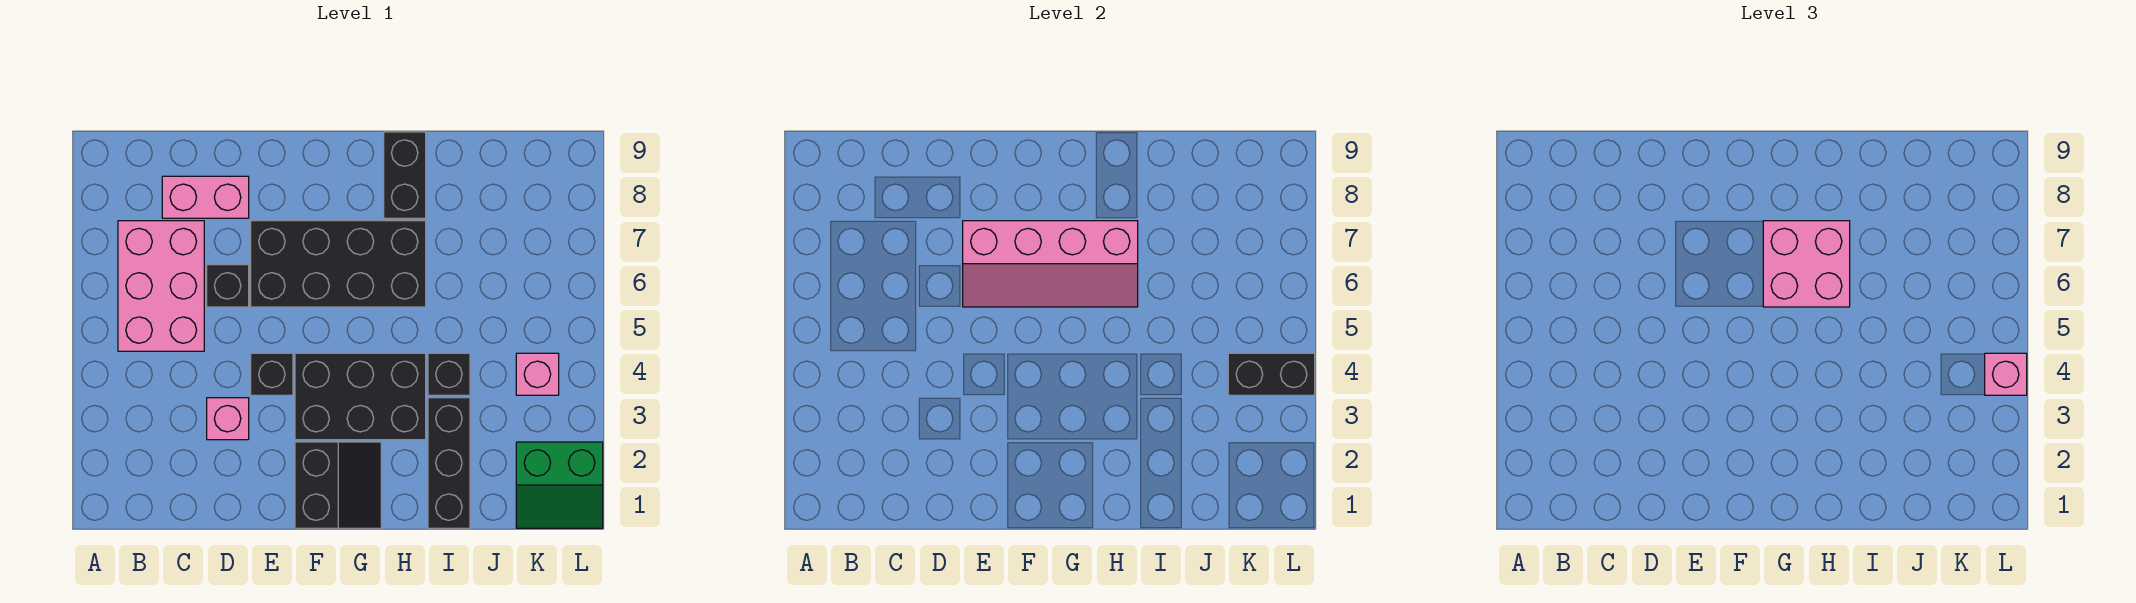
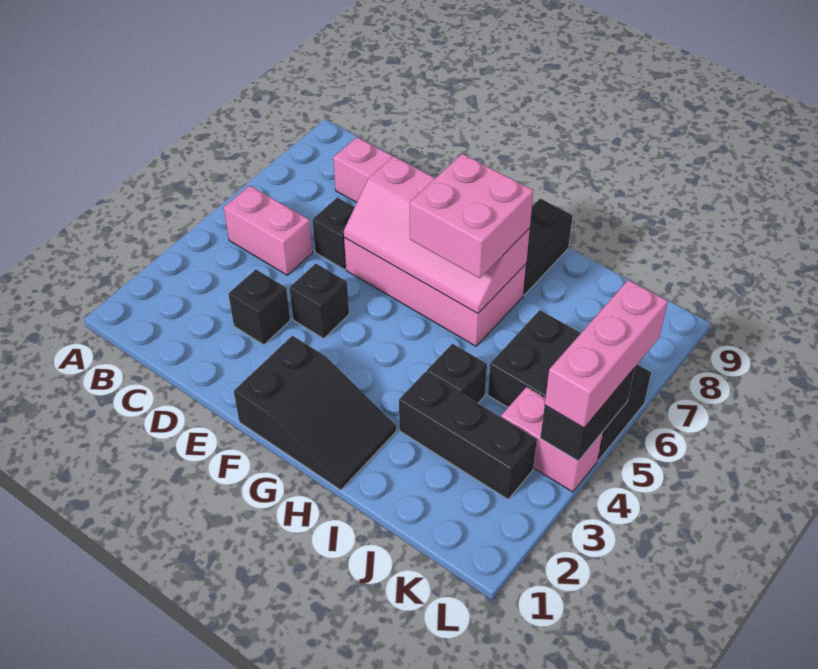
pink 2x3 brick [118,221,204,351] -> pink 1x2 brick [224,186,313,275]
pink 1x1 brick [207,398,249,440] -> black 1x1 brick [228,269,290,345]
black 2x4 brick [251,221,426,307] -> pink 2x4 brick [344,238,526,346]
black 2x2 slope [295,442,381,528] -> black 2x3 slope [234,336,396,490]
black 2x3 brick [295,353,426,440] -> black 2x3 brick moved to [488,310,651,461]
black 1x3 brick [428,398,470,528] -> black 1x3 brick turned to [399,372,537,499]
green 2x2 slope [516,442,603,528] -> none
pink 1x1 brick [516,353,559,395] -> pink 1x2 brick [501,387,603,492]
black 1x2 brick [1228,353,1315,395] -> black 1x2 brick turned to [540,368,635,461]
pink 1x1 brick [1985,353,2027,395] -> pink 1x3 brick [545,280,668,428]

